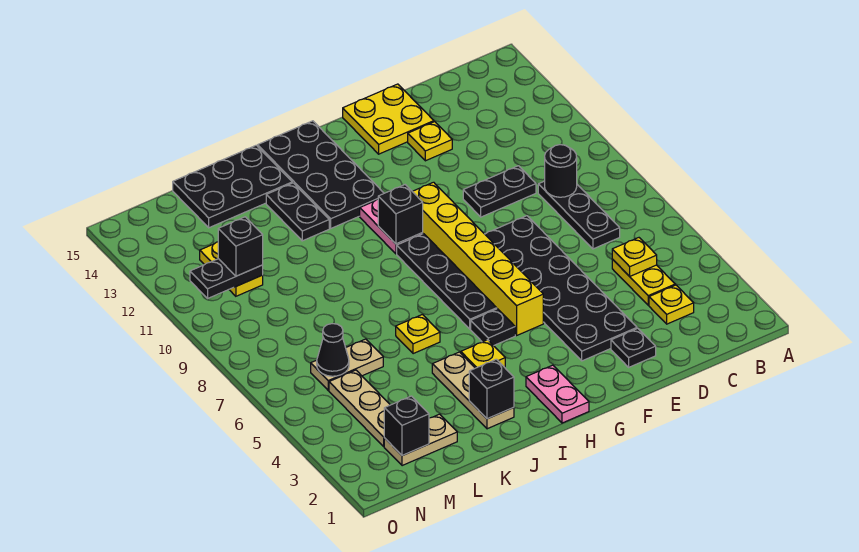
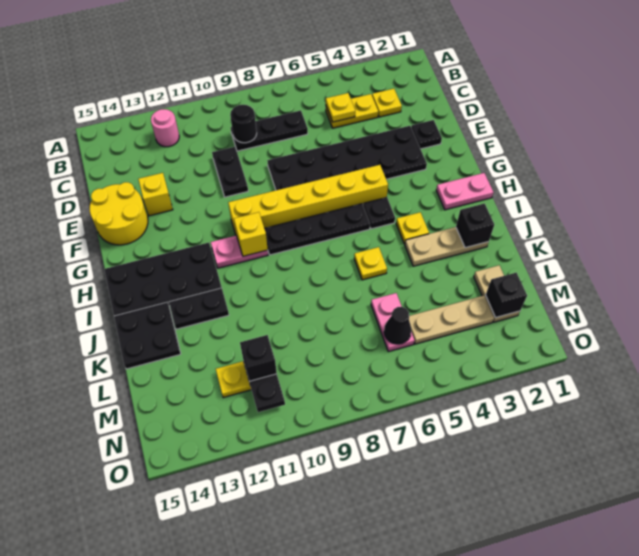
none -> pink 1x1 round brick [151,109,179,147]
yellow 1x1 plate [408,122,452,161] -> yellow 1x1 brick [138,173,173,216]
yellow 2x2 plate [343,84,434,154] -> yellow 2x2 round brick [90,182,148,245]
black 1x1 brick [378,185,423,244] -> yellow 1x1 brick [234,212,268,256]
black 2x3 plate [173,145,292,228] -> black 2x2 plate [114,302,181,369]
tan 1x2 plate [311,339,383,390] -> pink 1x2 plate [371,293,414,352]

